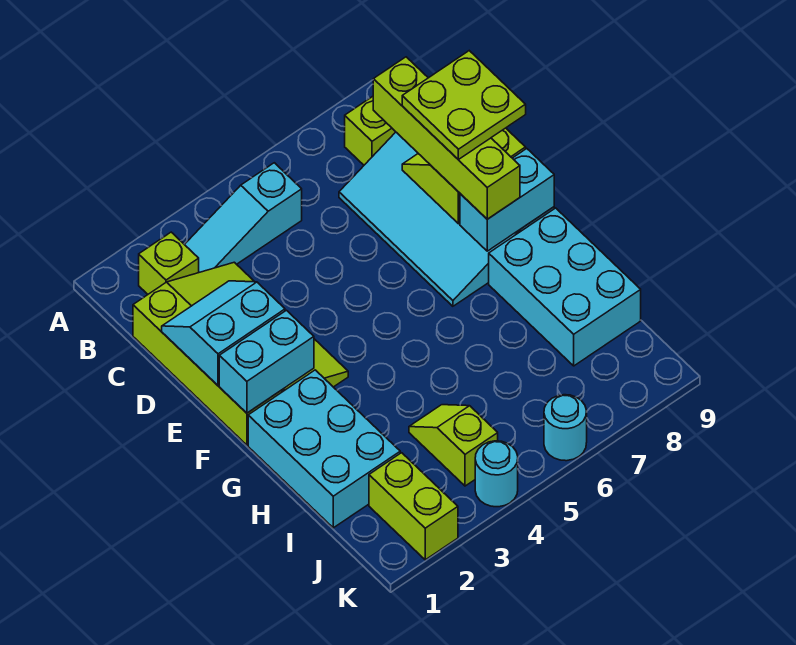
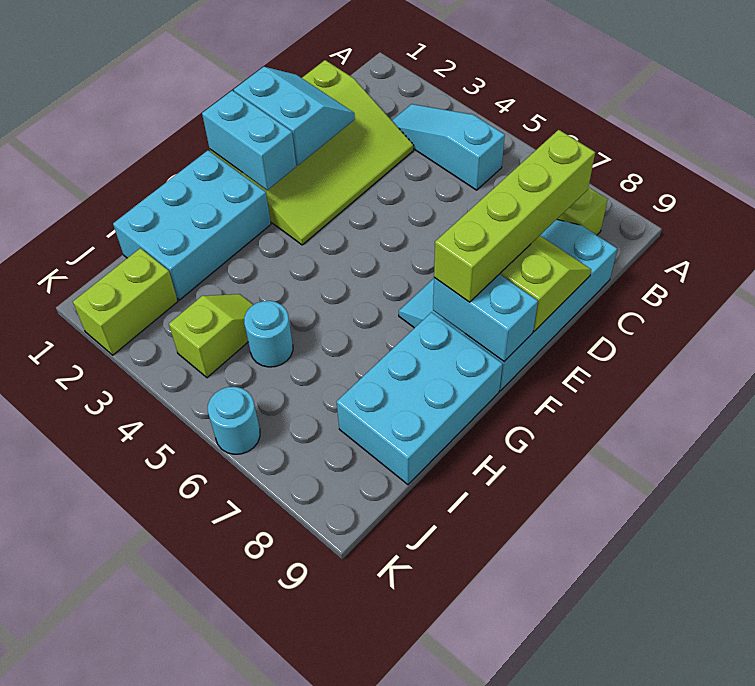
lime 1x1 brick [139,232,199,294] -> none
lime 2x2 plate [402,51,526,159] -> none
cyan 1x1 round brick [475,441,518,507] -> cyan 1x1 round brick moved to [244,301,293,367]

